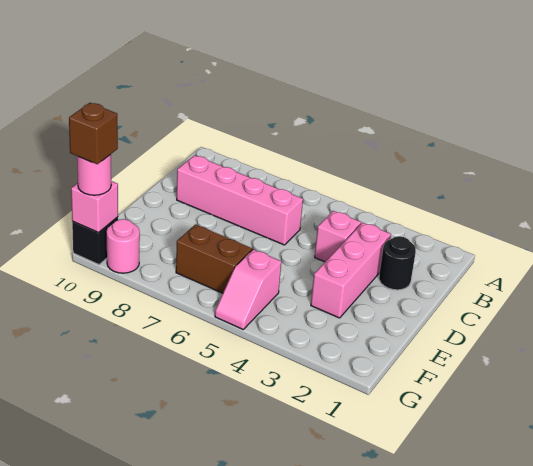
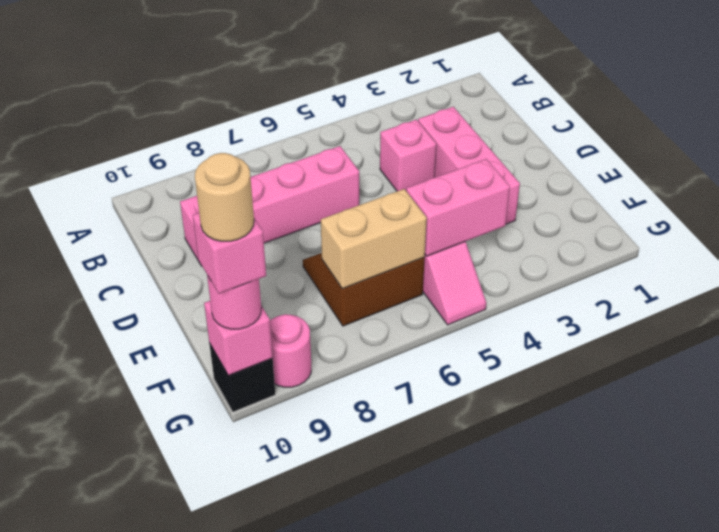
black 1x1 round brick [379,236,416,290] -> none
none -> pink 1x2 brick [406,159,510,256]
none -> tan 1x2 brick [321,189,427,289]
brown 1x1 brick [69,103,118,164] -> pink 1x1 brick [193,213,266,294]
none -> tan 1x1 round brick [195,153,254,241]

